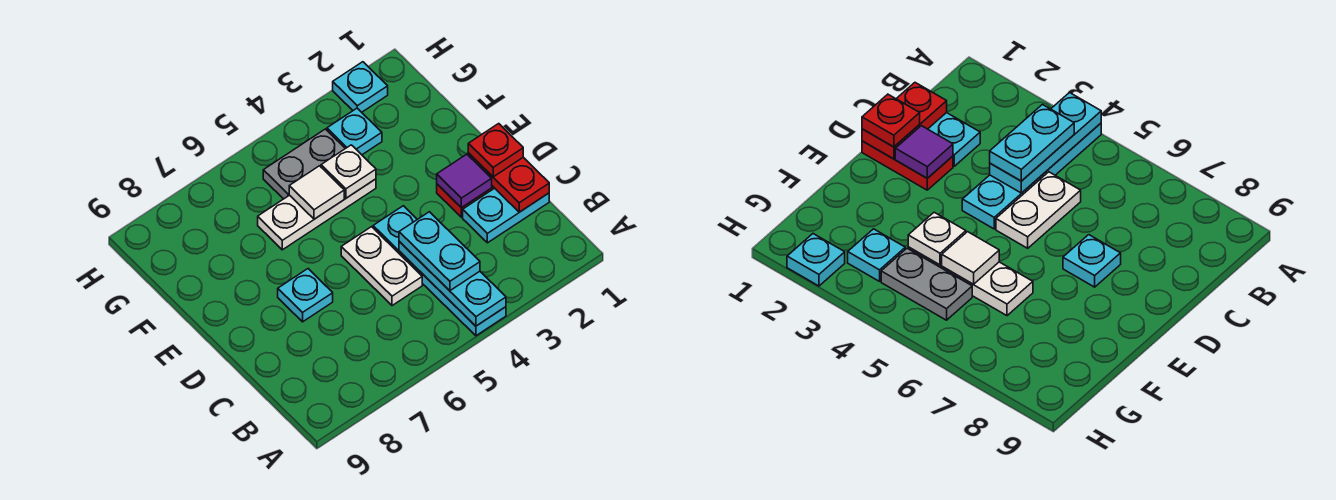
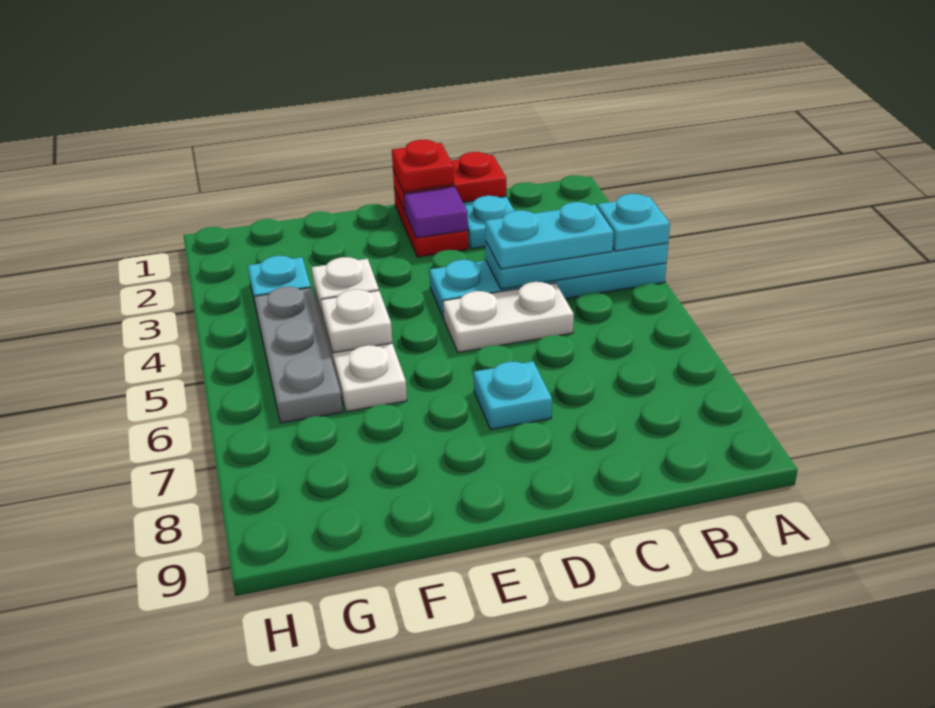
white 1x1 tile [289,166,344,219] -> white 1x1 plate [321,289,392,353]
grey 1x2 plate [263,129,345,199] -> grey 1x3 plate [254,287,343,423]
cyan 1x1 plate [333,62,388,112] -> cyan 1x1 plate moved to [597,194,670,251]

